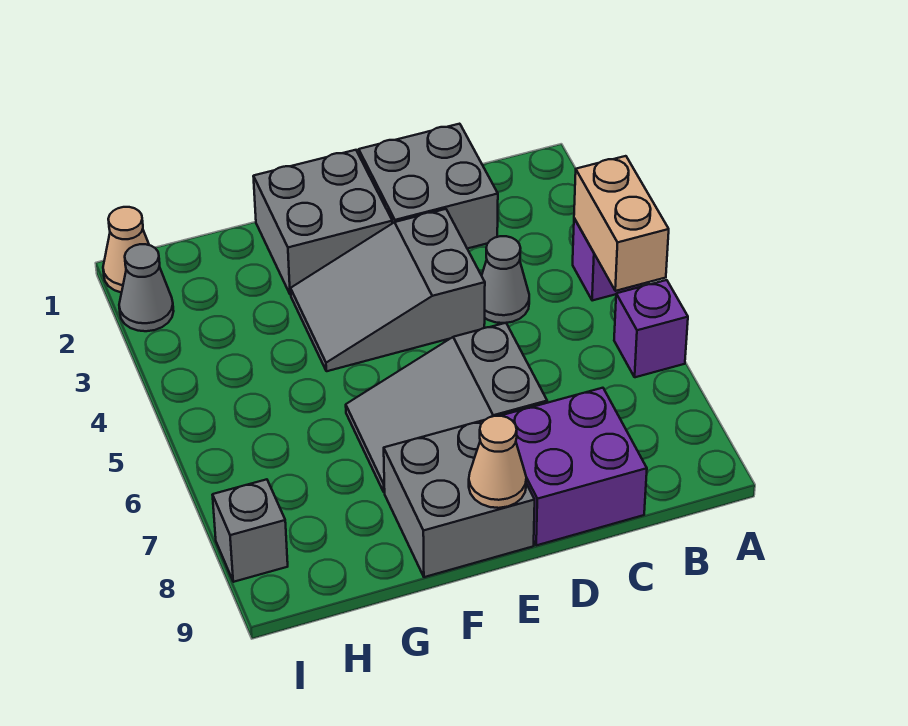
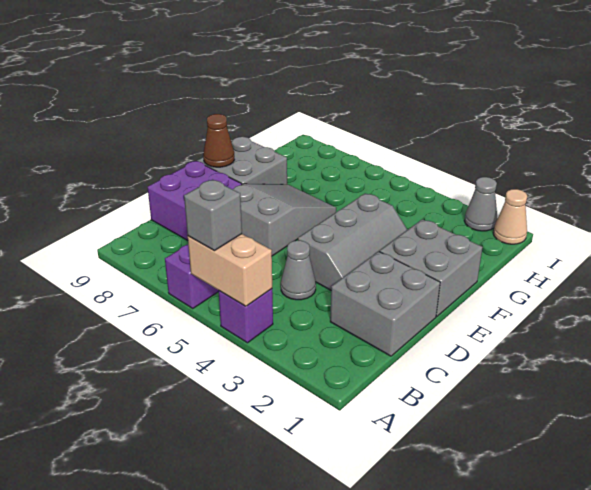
grey 2x3 slope [291,209,485,371] -> grey 2x3 slope turned to [298,193,407,290]
tan 1x1 cone [469,416,526,508] -> brown 1x1 cone [203,114,235,167]
grey 1x1 brick [213,479,288,582] -> grey 1x1 brick moved to [184,180,242,251]

